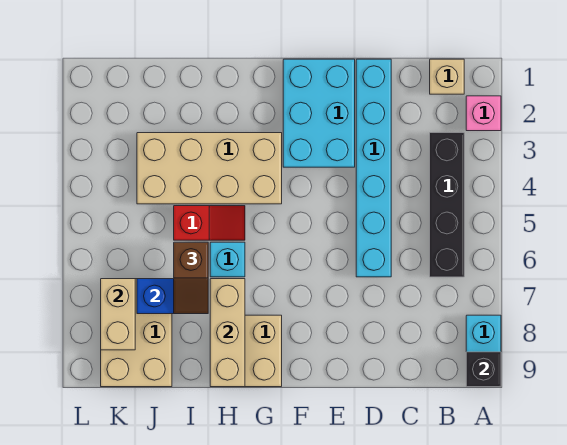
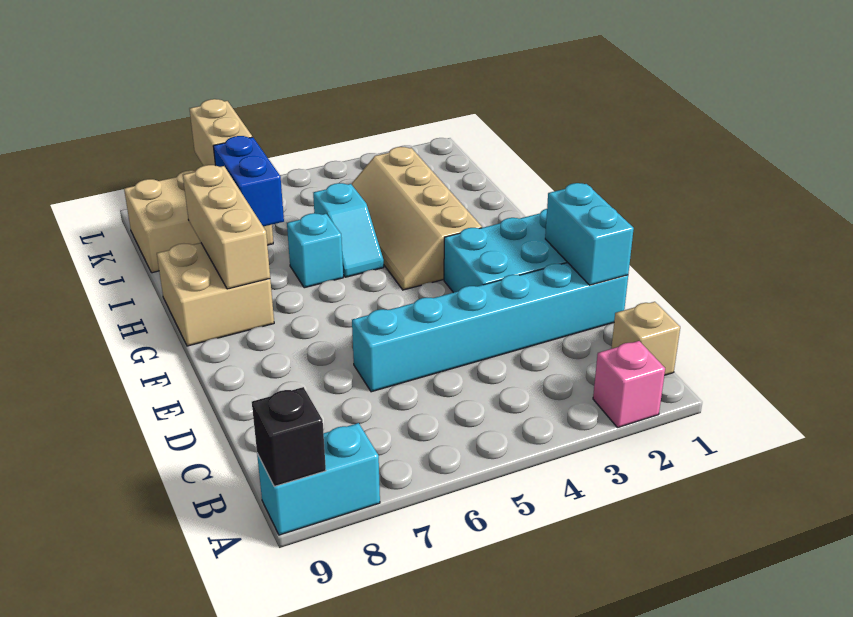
black 1x4 brick [430,133,464,277] -> none
none -> cyan 1x2 brick [545,183,634,285]
tan 2x4 brick [137,133,282,204] -> tan 2x4 slope [352,147,482,290]
red 1x2 slope [174,206,245,240] -> cyan 1x2 slope [313,183,384,277]
tan 1x3 brick [210,279,245,387] -> tan 1x3 brick turned to [183,165,270,289]
brown 1x2 slope [174,242,208,314] -> none
tan 1x2 brick [101,279,135,350] -> tan 1x2 brick turned to [189,99,252,166]

